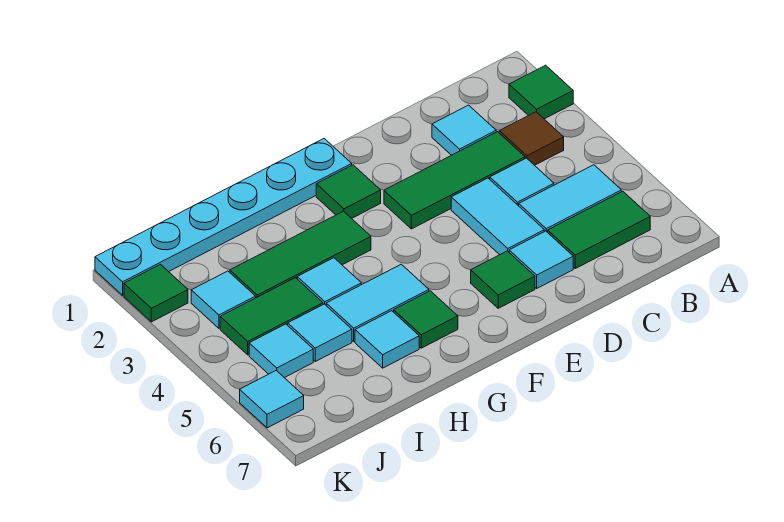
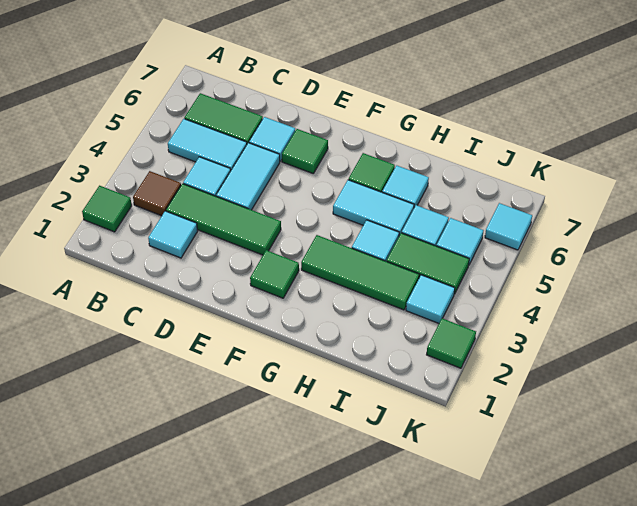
cyan 1x6 plate [95,139,352,295] -> none

